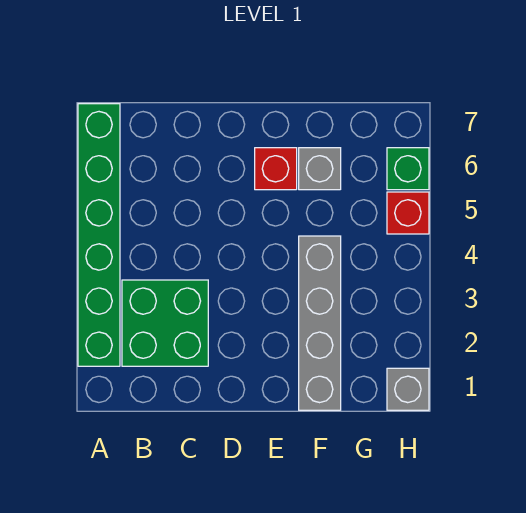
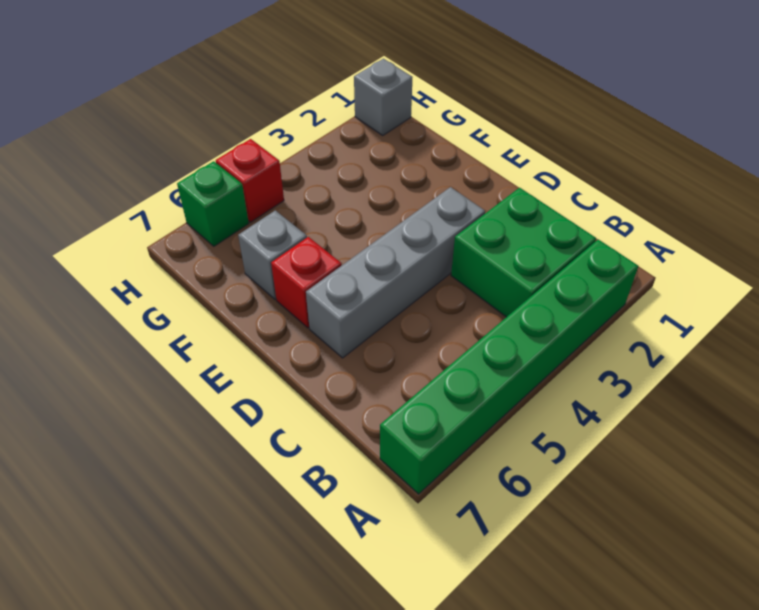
grey 1x4 brick [299,236,341,410] -> grey 1x4 brick moved to [306,187,485,358]

